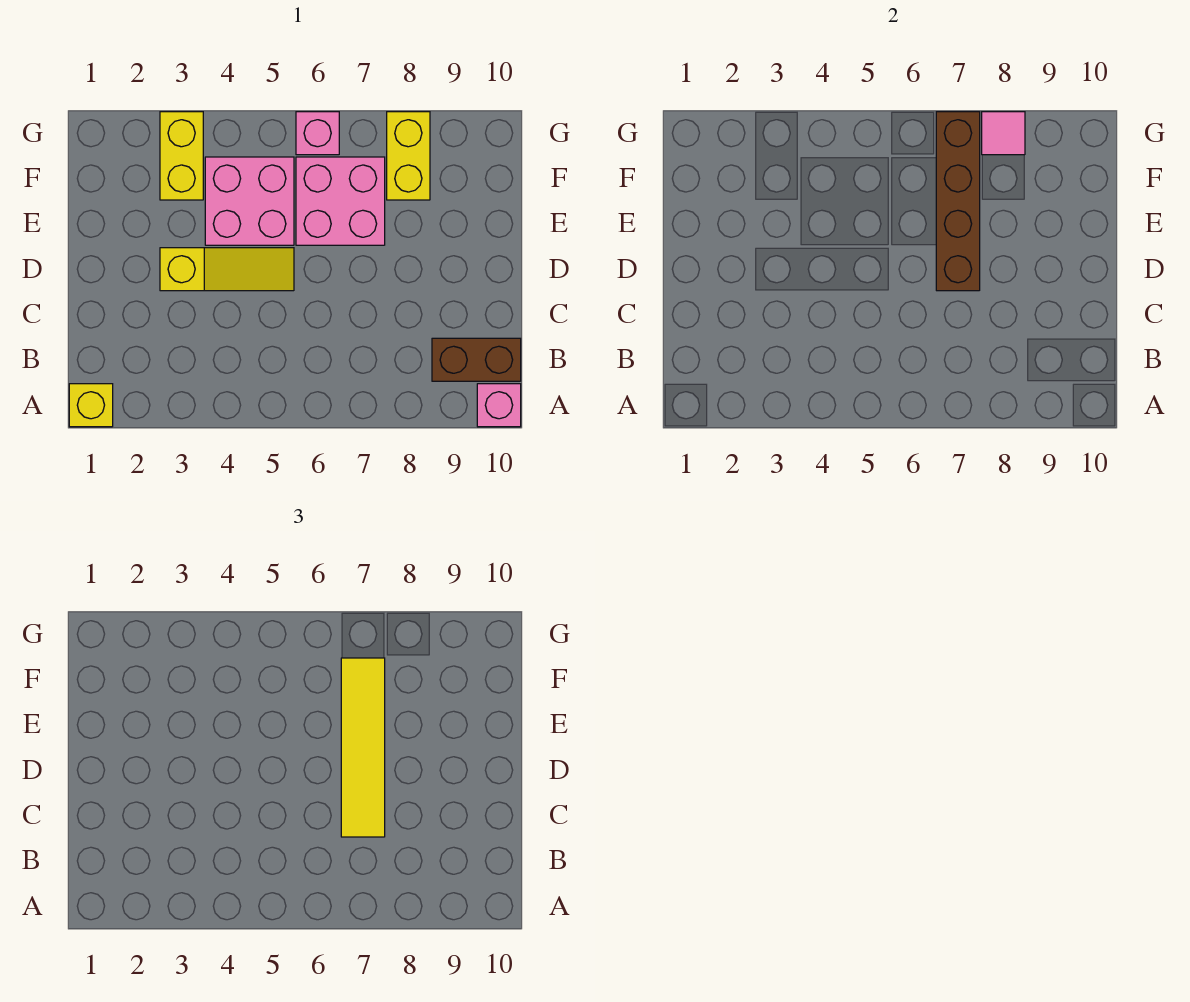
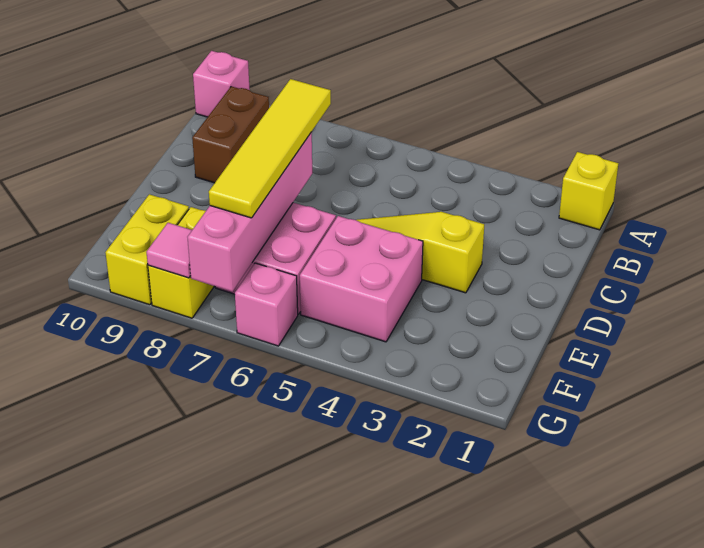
brown 1x2 brick [432,338,521,381] -> brown 1x2 brick turned to [192,86,269,183]
brown 1x4 brick [936,112,980,291] -> pink 1x4 brick [188,132,312,292]
yellow 1x2 brick [160,112,203,200] -> yellow 1x2 brick moved to [105,194,189,305]

